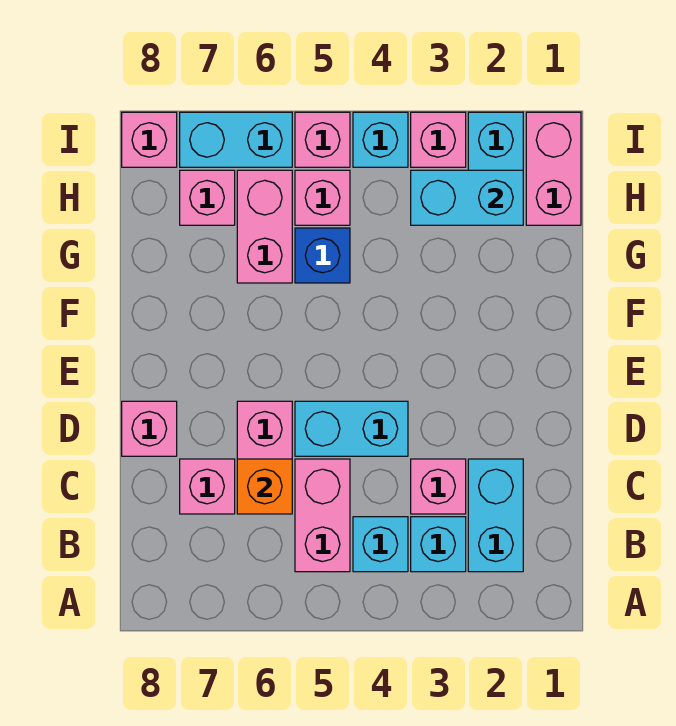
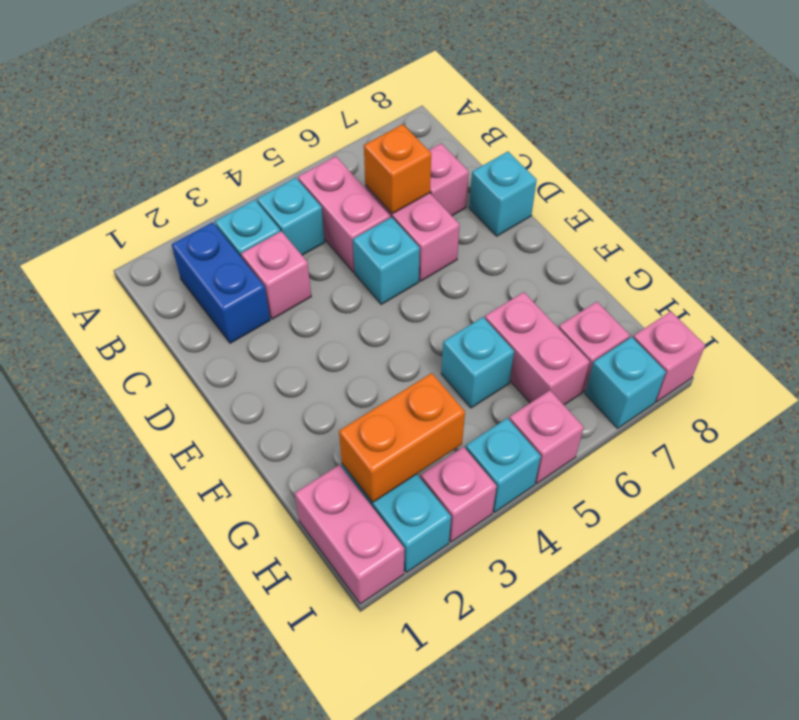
cyan 1x2 brick [468,459,523,572] -> blue 1x2 brick [172,222,270,343]
cyan 1x2 brick [295,401,408,456] -> cyan 1x1 brick [353,217,420,304]
pink 1x1 brick [122,401,177,456] -> cyan 1x1 brick [469,152,537,236]
blue 1x1 brick [295,228,350,283] -> cyan 1x1 brick [441,317,514,408]
cyan 1x2 brick [411,170,523,225] -> orange 1x2 brick [339,373,465,502]
pink 1x1 brick [295,170,350,225] -> none
cyan 1x2 brick [180,112,292,167] -> cyan 1x1 brick [585,337,666,428]

